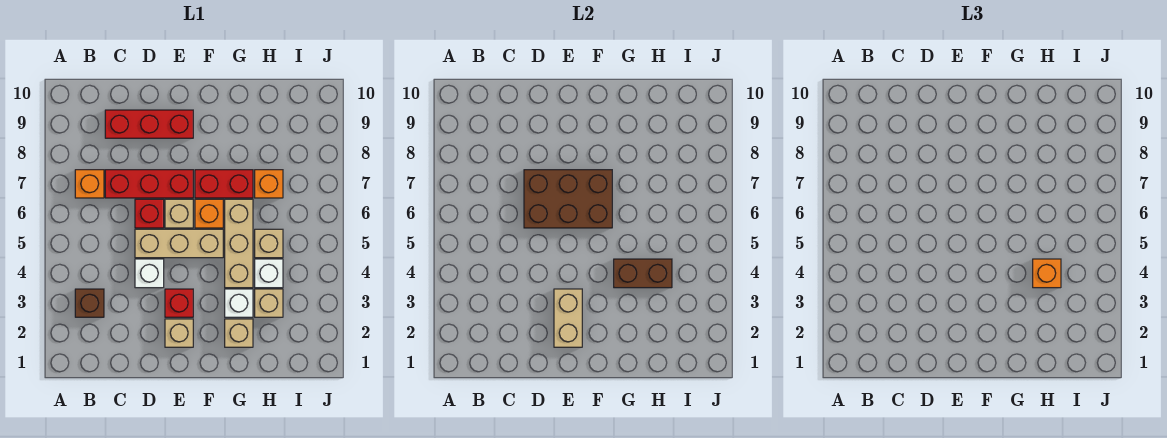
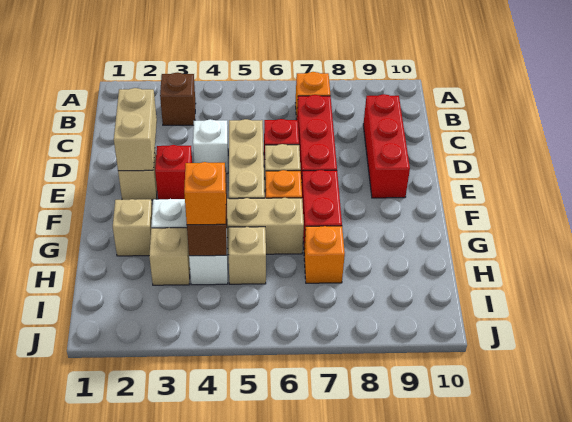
brown 2x3 brick [524,170,612,228] -> none
tan 1x2 brick [554,289,582,347] -> tan 1x2 brick turned to [114,88,157,171]

